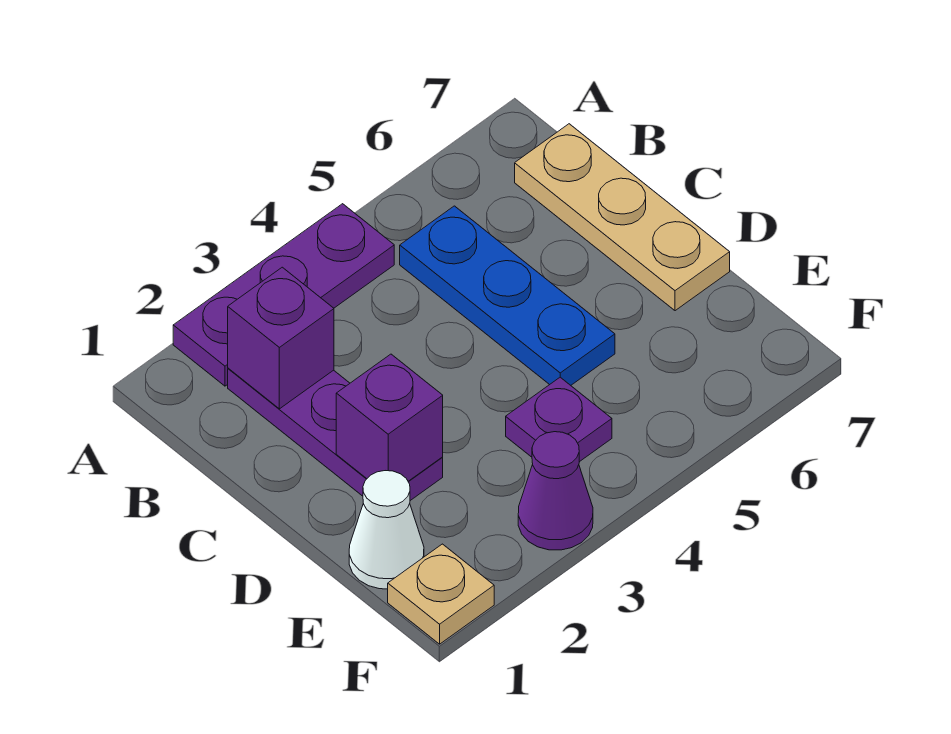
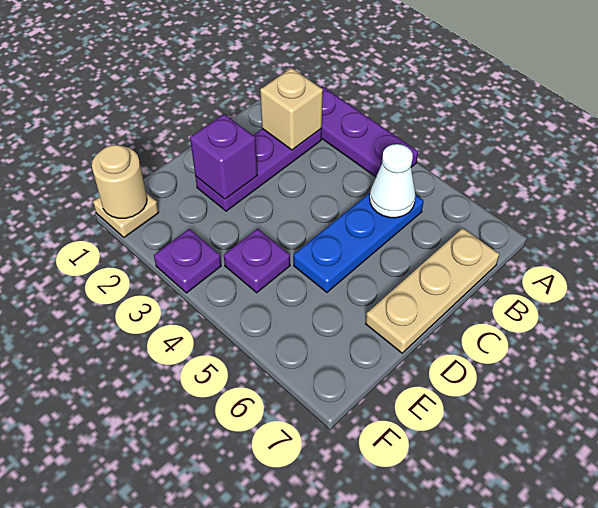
purple 1x1 brick [228,267,334,409] -> tan 1x1 brick [260,68,323,150]
white 1x1 cone [349,471,424,589] -> white 1x1 cone moved to [370,144,415,218]
none -> tan 1x1 round brick [92,145,147,218]
purple 1x1 cone [518,432,593,550] -> purple 1x1 plate [154,229,221,293]

